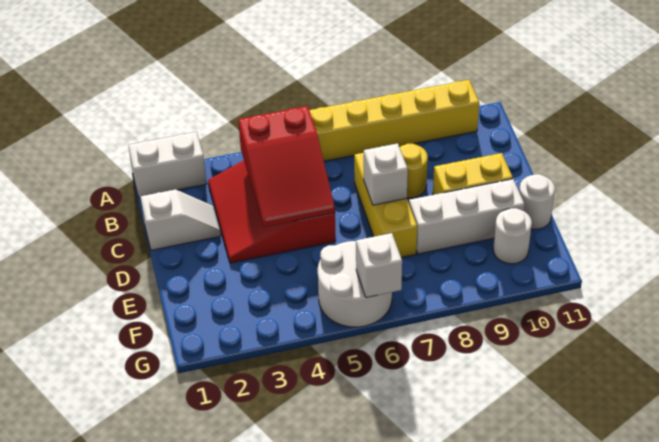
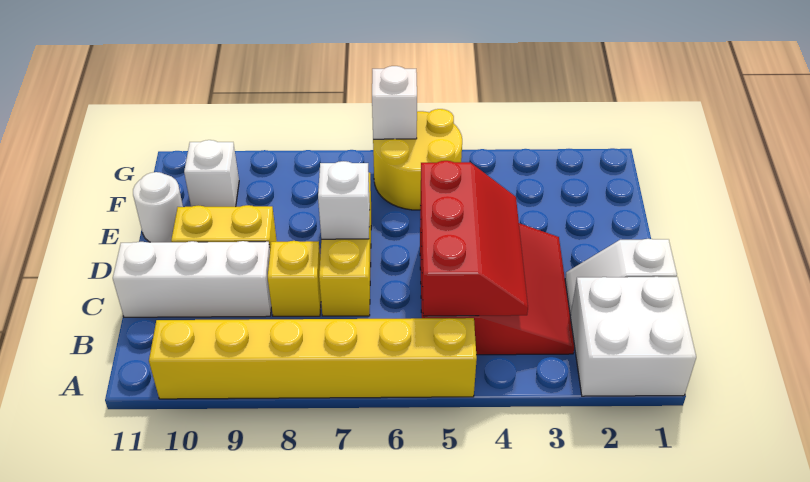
white 1x2 brick [128,132,207,197] -> white 2x2 brick [570,277,696,396]
red 2x3 slope [238,106,335,227] -> red 2x3 slope turned to [420,161,528,316]
yellow 1x1 round brick [400,144,428,198] -> yellow 1x1 brick [268,241,321,316]
white 1x3 brick [409,179,525,254] -> white 1x3 brick moved to [113,241,271,317]
white 2x2 round brick [318,241,392,327] -> yellow 2x2 round brick [373,109,462,210]
white 1x1 round brick [493,208,532,264] -> white 1x1 brick [184,140,239,207]

